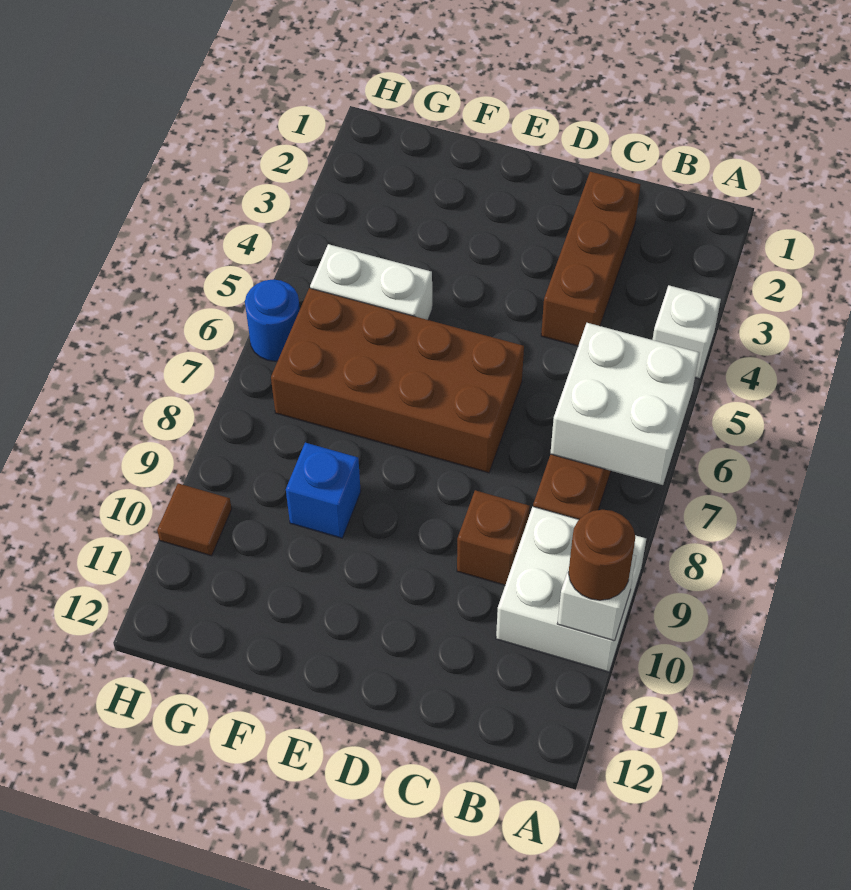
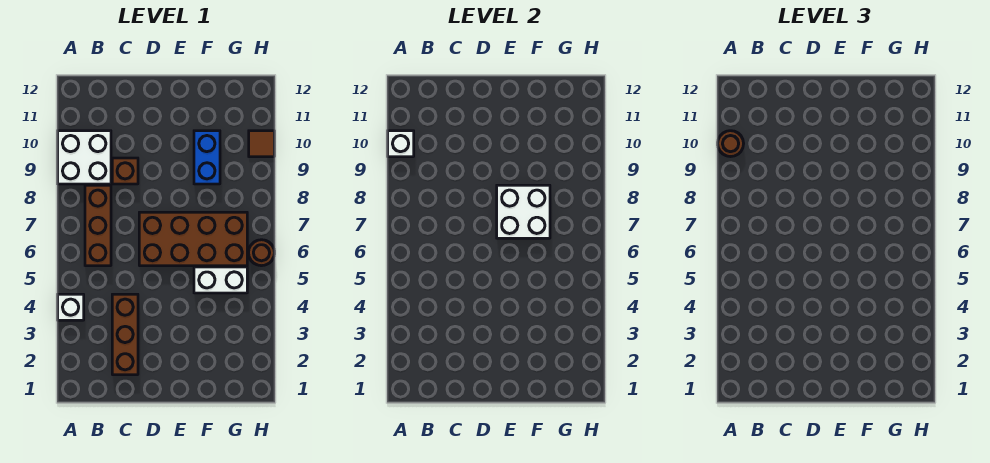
white 2x2 brick [550,323,700,485] -> white 2x2 brick moved to [497,185,550,238]
blue 1x1 brick [286,443,361,538] -> blue 1x2 brick [194,131,220,184]
blue 1x1 round brick [245,279,300,361] -> brown 1x1 round brick [249,240,274,266]

